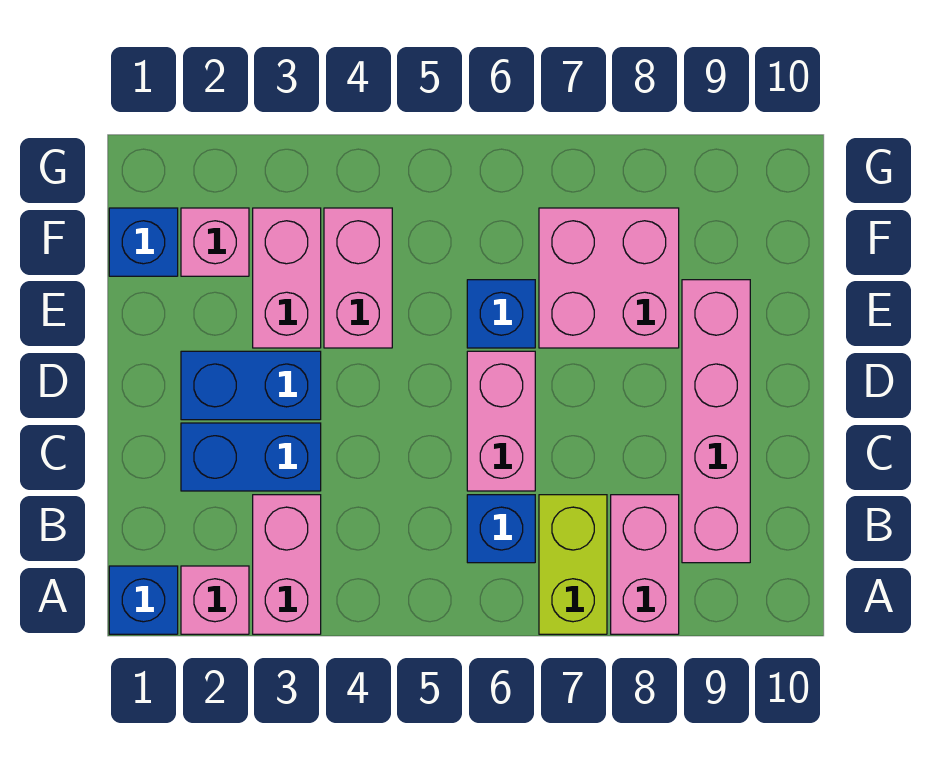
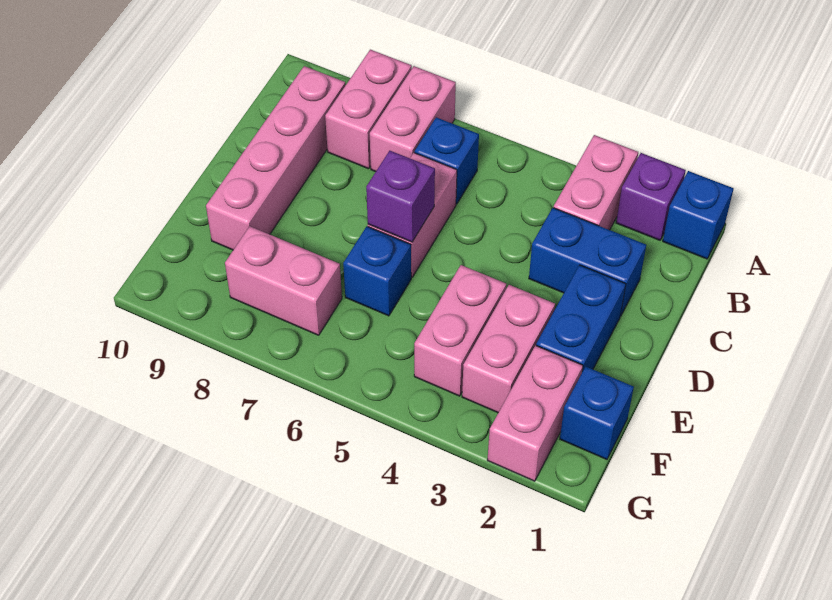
pink 1x1 brick [181,566,249,634] -> purple 1x1 brick [616,153,686,240]
lime 1x2 brick [539,495,607,634] -> pink 1x2 brick [370,66,456,172]
blue 1x2 brick [181,351,321,420] -> blue 1x2 brick turned to [536,265,626,372]
none -> purple 1x1 brick [366,151,435,242]
pink 2x2 brick [539,208,679,348] -> pink 1x2 brick [225,226,342,335]
pink 1x1 brick [181,208,249,276] -> pink 1x2 brick [487,346,583,481]

